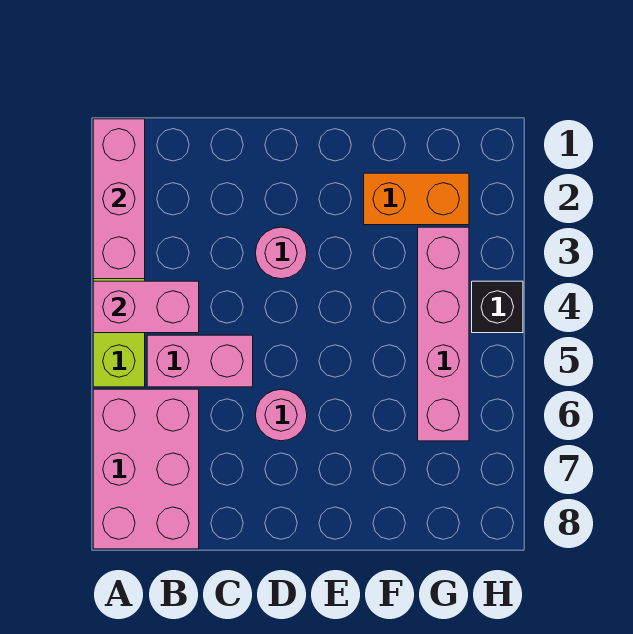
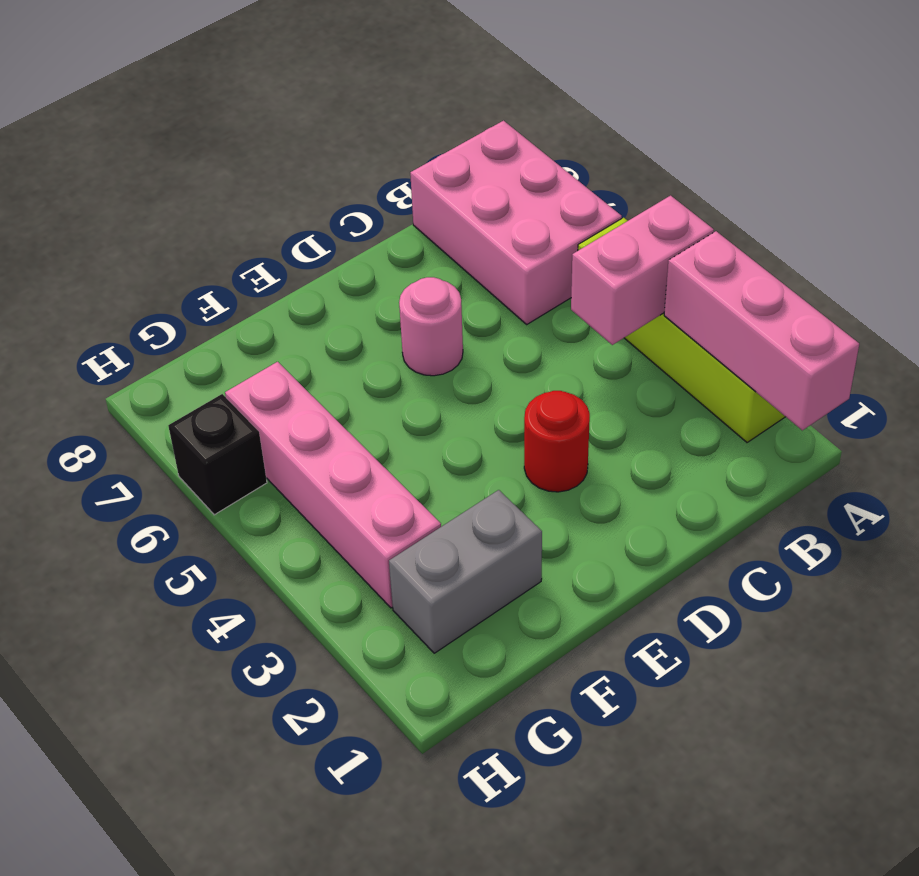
pink 1x2 brick [147,335,253,387] -> none
pink 1x1 round brick [255,227,307,279] -> red 1x1 round brick [524,391,590,492]
orange 1x2 brick [364,173,469,225] -> grey 1x2 brick [389,490,542,653]
black 1x1 brick [472,281,523,333] -> black 1x1 brick moved to [168,394,267,515]

